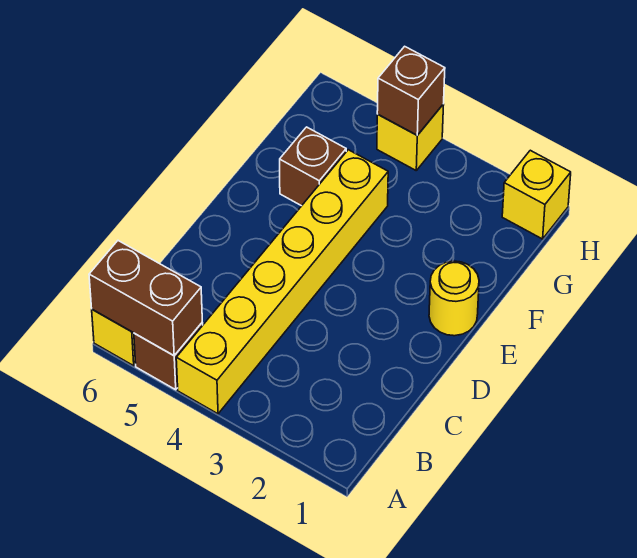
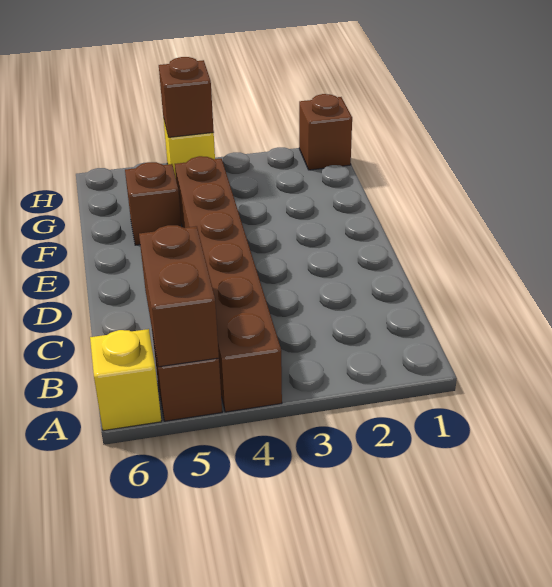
yellow 1x6 brick [176,150,388,414] -> brown 1x6 brick [175,156,282,412]
brown 1x2 brick [89,241,202,356] -> brown 1x2 brick turned to [139,225,219,367]
yellow 1x1 round brick [429,261,479,336] -> none
yellow 1x1 brick [502,150,571,239] -> brown 1x1 brick [299,94,352,170]

